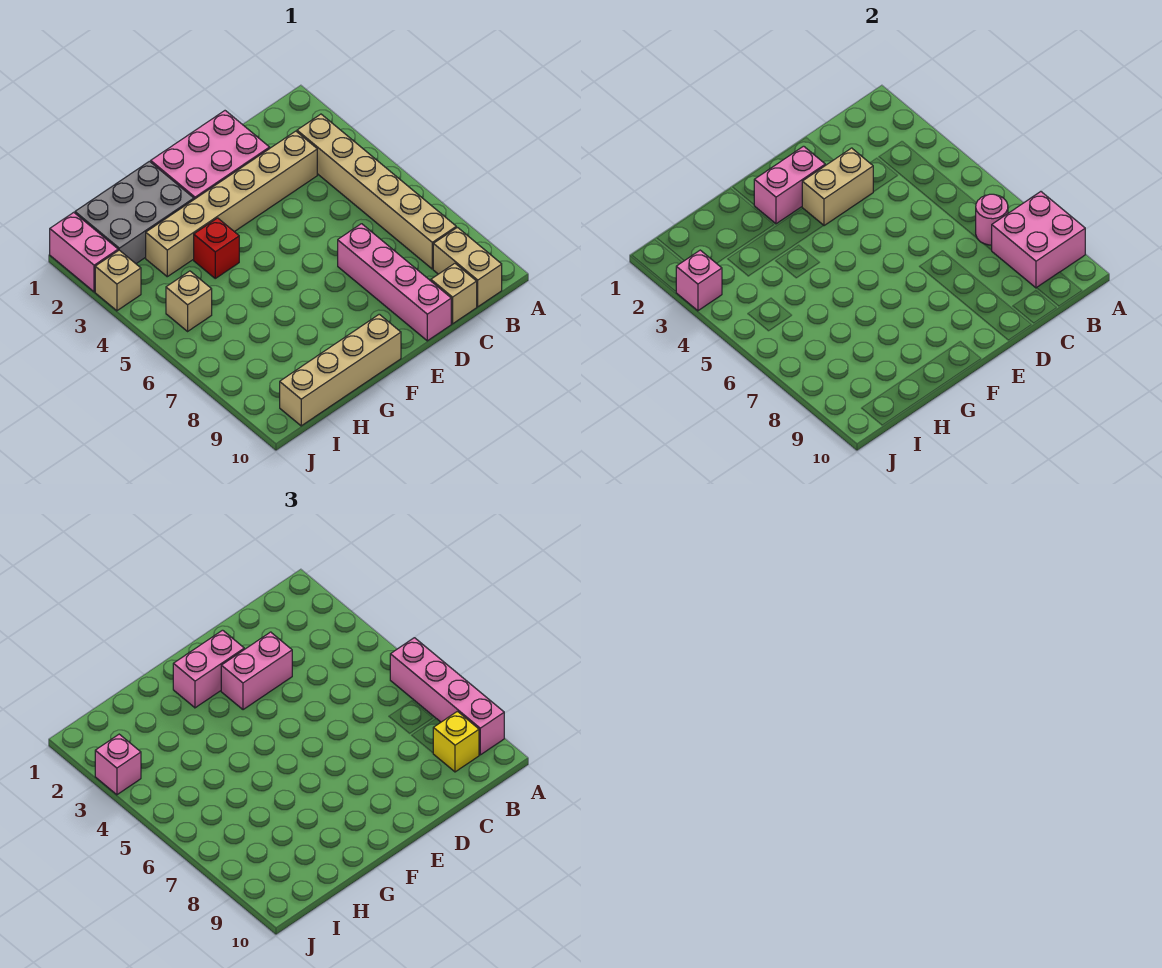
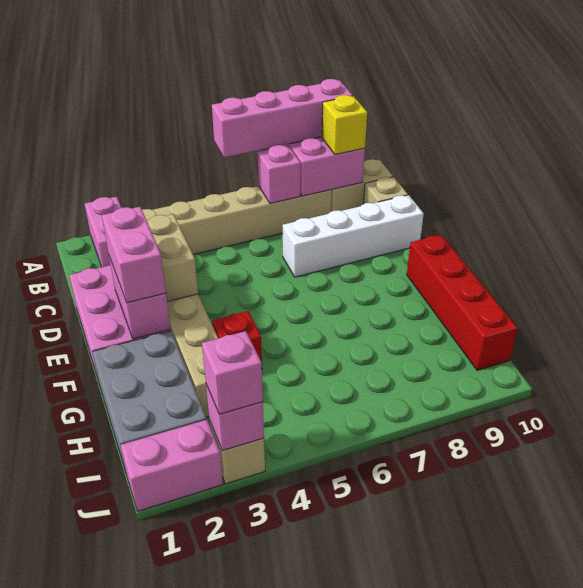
pink 1x1 round brick [976,194,1008,245] -> pink 1x1 brick [258,145,301,203]
pink 1x2 brick [221,632,292,710] -> pink 1x2 brick moved to [85,197,121,267]
pink 1x4 brick [338,224,451,341] -> white 1x4 brick [283,195,424,277]
tan 1x4 brick [280,314,401,426] -> red 1x4 brick [407,235,518,370]
tan 1x1 brick [166,271,212,331] -> none

